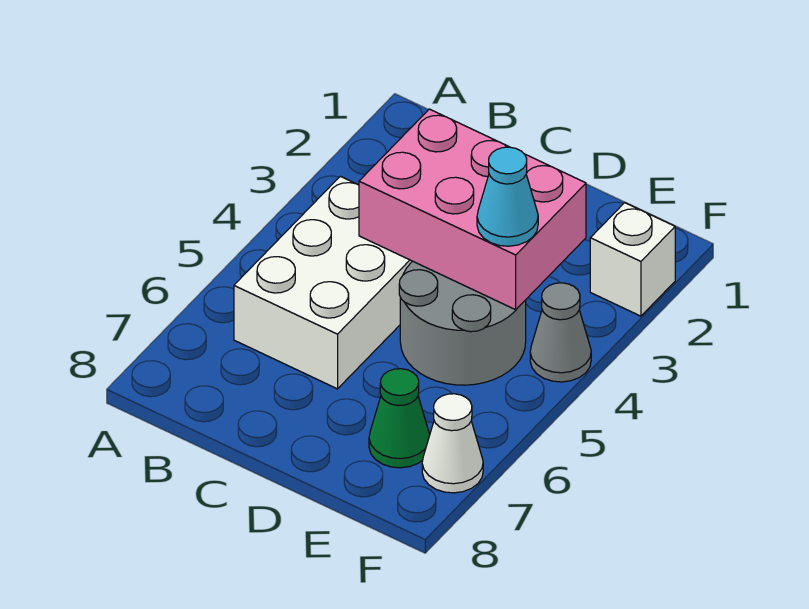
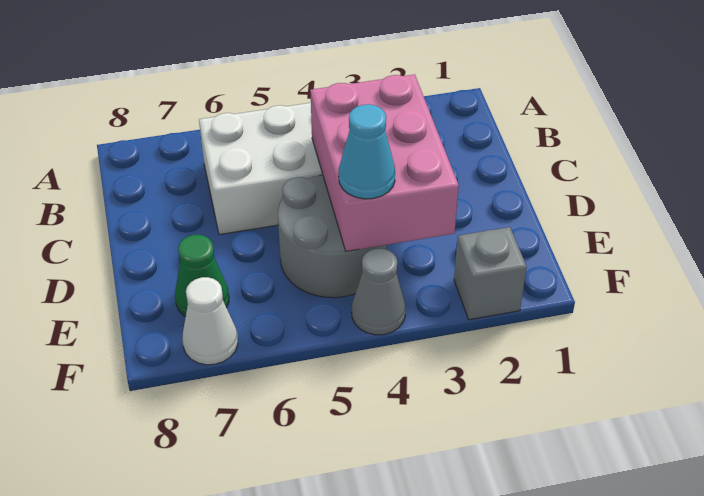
white 1x1 brick [590,203,675,316] -> grey 1x1 brick [454,227,527,320]

